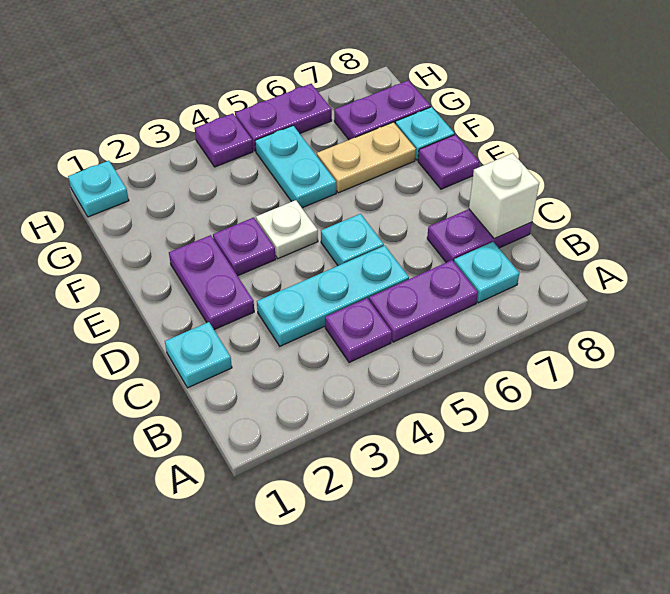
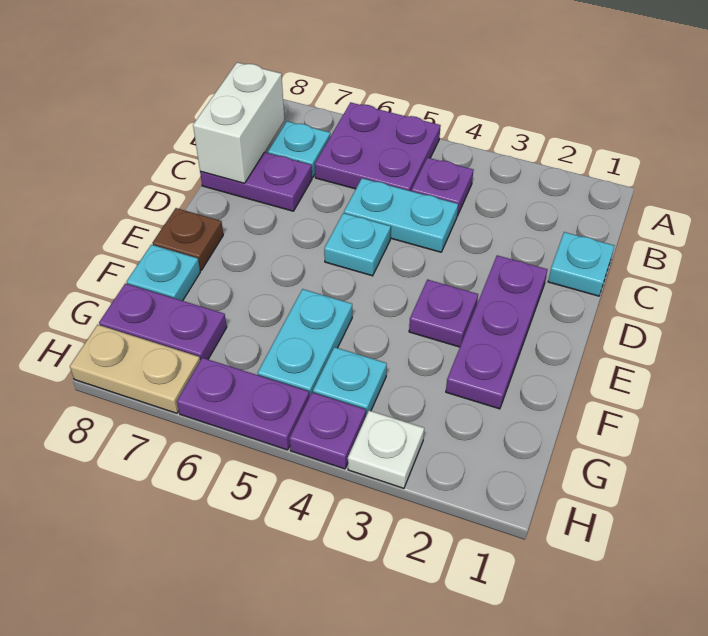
purple 1x2 plate [369,260,478,342] -> purple 2x2 plate [315,102,441,191]
cyan 1x3 plate [257,246,409,346] -> cyan 1x2 plate [344,178,458,252]
white 1x1 brick [469,153,539,239] -> white 1x2 brick [193,62,284,183]
purple 1x2 plate [169,235,254,330] -> purple 1x3 plate [446,255,548,409]
white 1x1 plate [256,200,318,259] -> white 1x1 plate moved to [348,410,424,488]
purple 1x1 plate [418,135,479,189] -> brown 1x1 plate [153,208,223,270]
tan 1x2 plate [317,122,416,193] -> tan 1x2 plate moved to [70,325,200,413]
cyan 1x1 plate [68,161,129,217] -> cyan 1x1 plate moved to [313,347,387,415]

